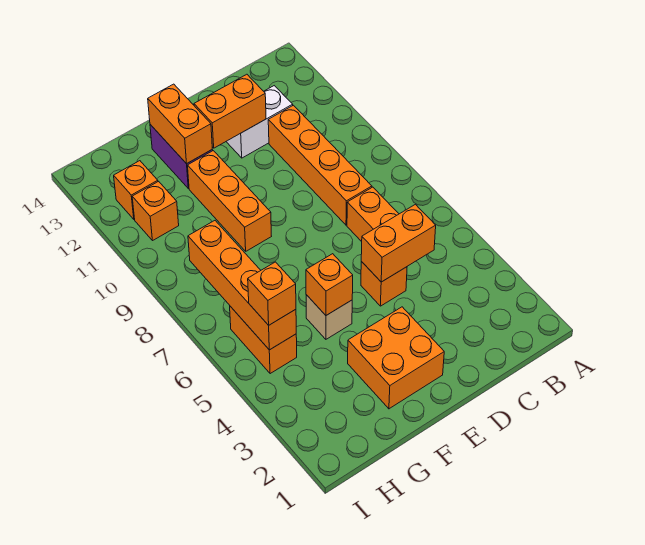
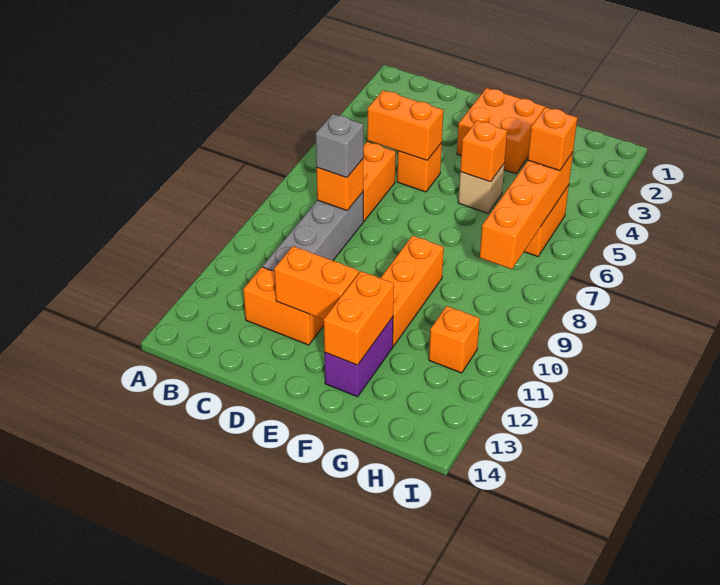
orange 1x4 brick [268,105,372,225] -> grey 1x4 brick [263,192,363,271]
none -> grey 1x1 brick [316,114,363,178]
white 1x2 brick [226,86,293,158] -> orange 1x2 brick [243,267,324,345]
orange 1x1 brick [114,161,158,219] -> orange 1x1 brick moved to [317,159,363,211]

